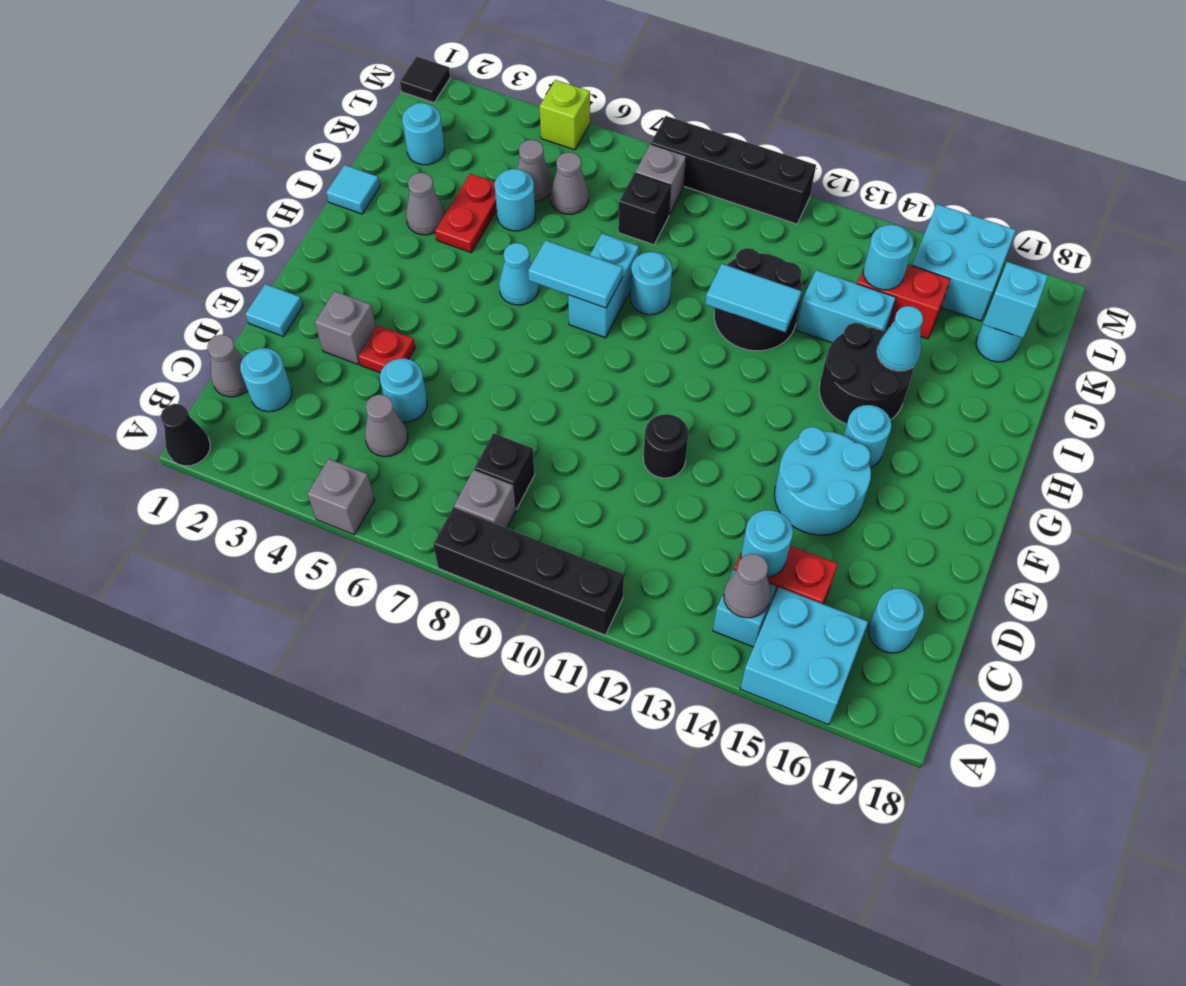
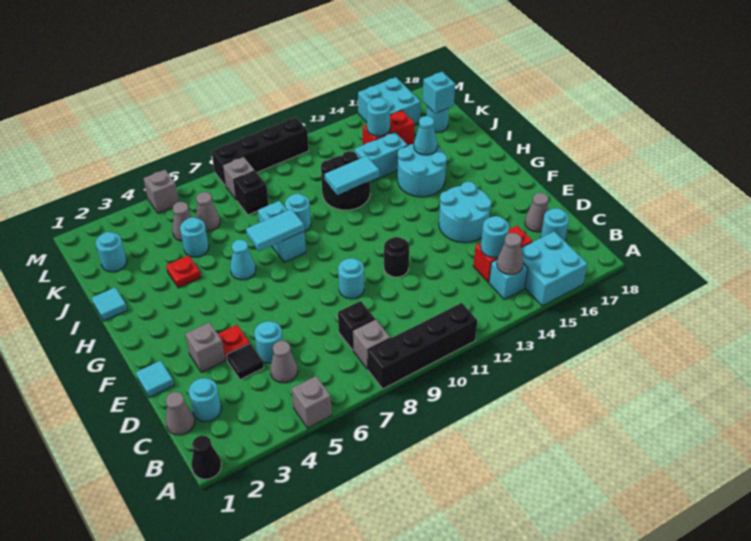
cyan 1x1 round brick [844,405,892,467] -> cyan 1x1 round brick moved to [338,258,364,299]
black 2x2 round brick [819,323,913,424] -> cyan 2x2 round brick [398,144,447,197]
grey 1x1 cone [406,173,445,235] -> grey 1x1 cone moved to [525,193,549,232]
red 1x2 plate [435,174,497,253] -> red 1x1 plate [166,255,201,288]
black 1x1 tile [400,57,450,103] -> black 1x1 tile moved to [226,344,264,380]
lime 1x1 brick [540,80,590,150] -> grey 1x1 brick [143,170,179,213]

